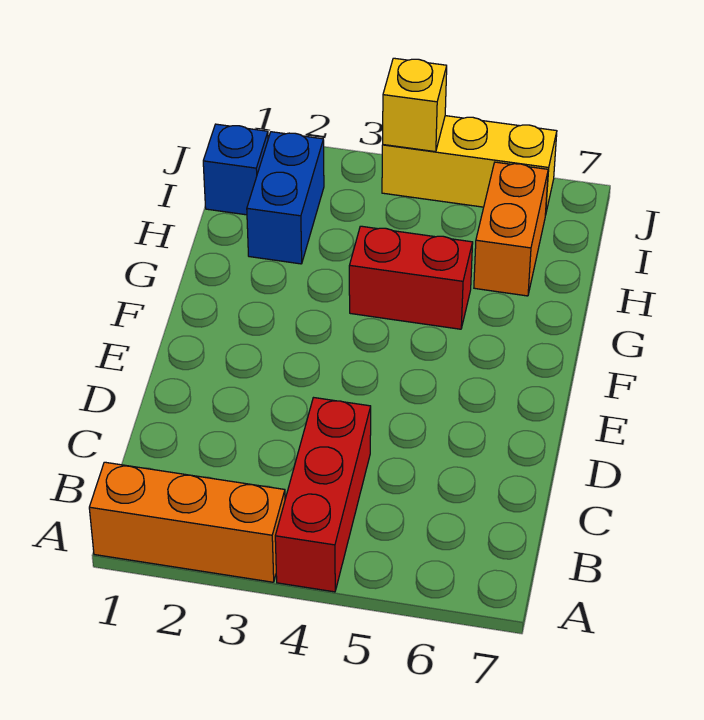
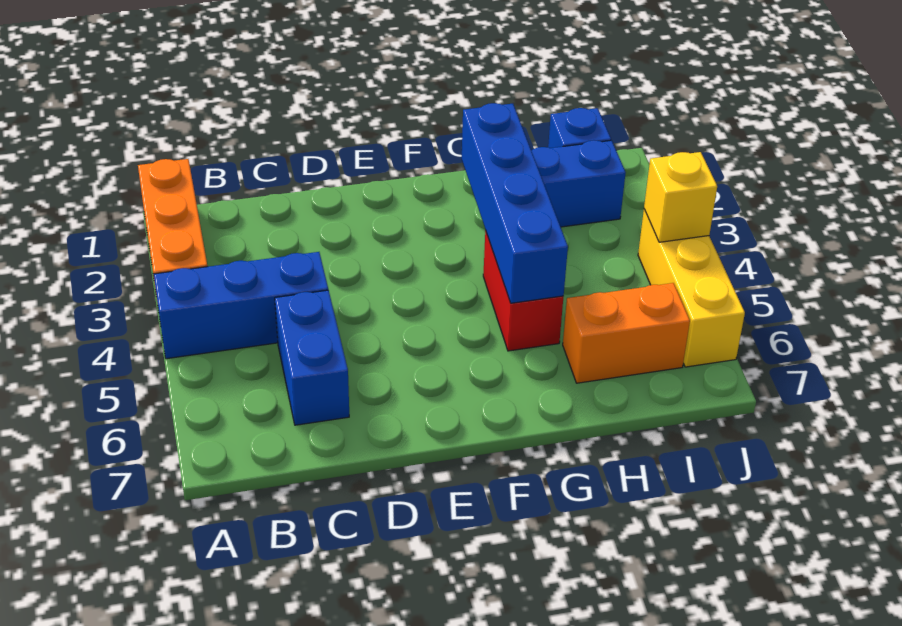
red 1x3 brick [275,398,371,592] -> blue 1x3 brick [154,252,328,359]
none -> blue 1x2 brick [275,290,349,425]
none -> blue 1x4 brick [462,103,568,303]

